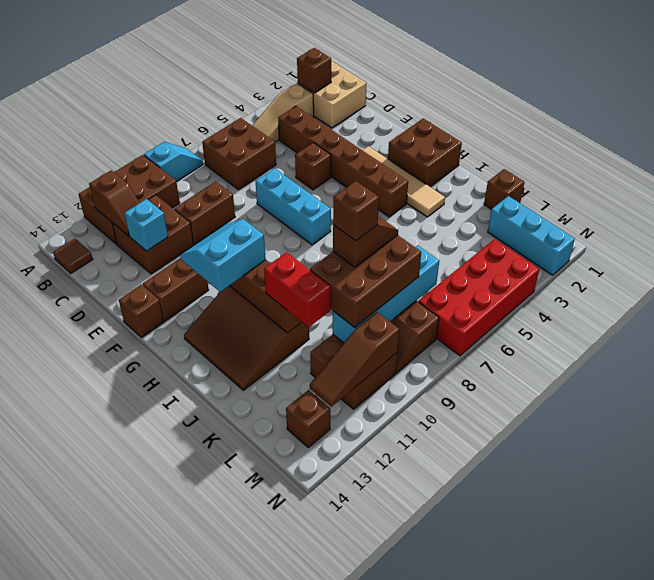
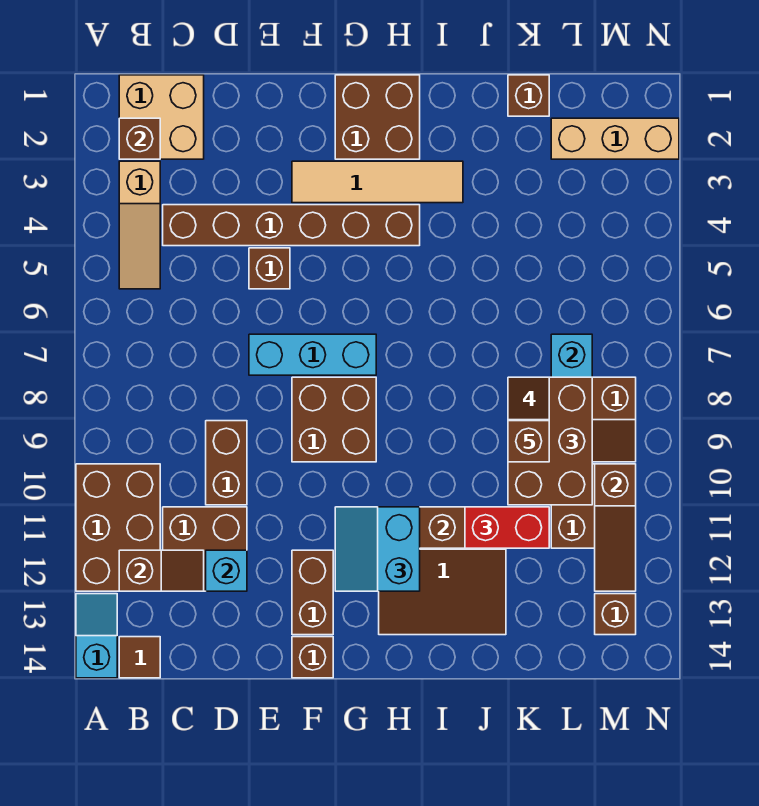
cyan 1x2 slope [144,142,203,182] -> cyan 1x2 slope moved to [76,594,117,678]
brown 2x2 brick [202,118,276,190] -> brown 2x2 brick moved to [292,377,376,462]
cyan 1x3 brick [488,196,575,275] -> tan 1x3 brick [551,118,679,159]
red 2x4 brick [418,239,539,356] -> none

